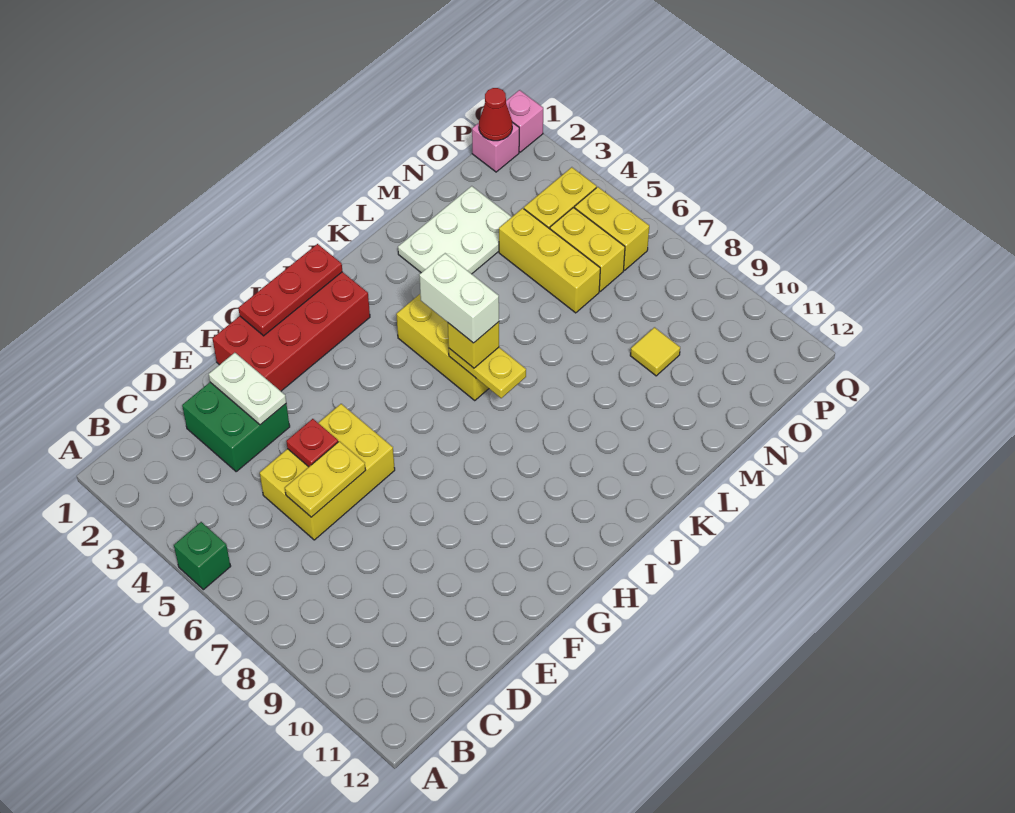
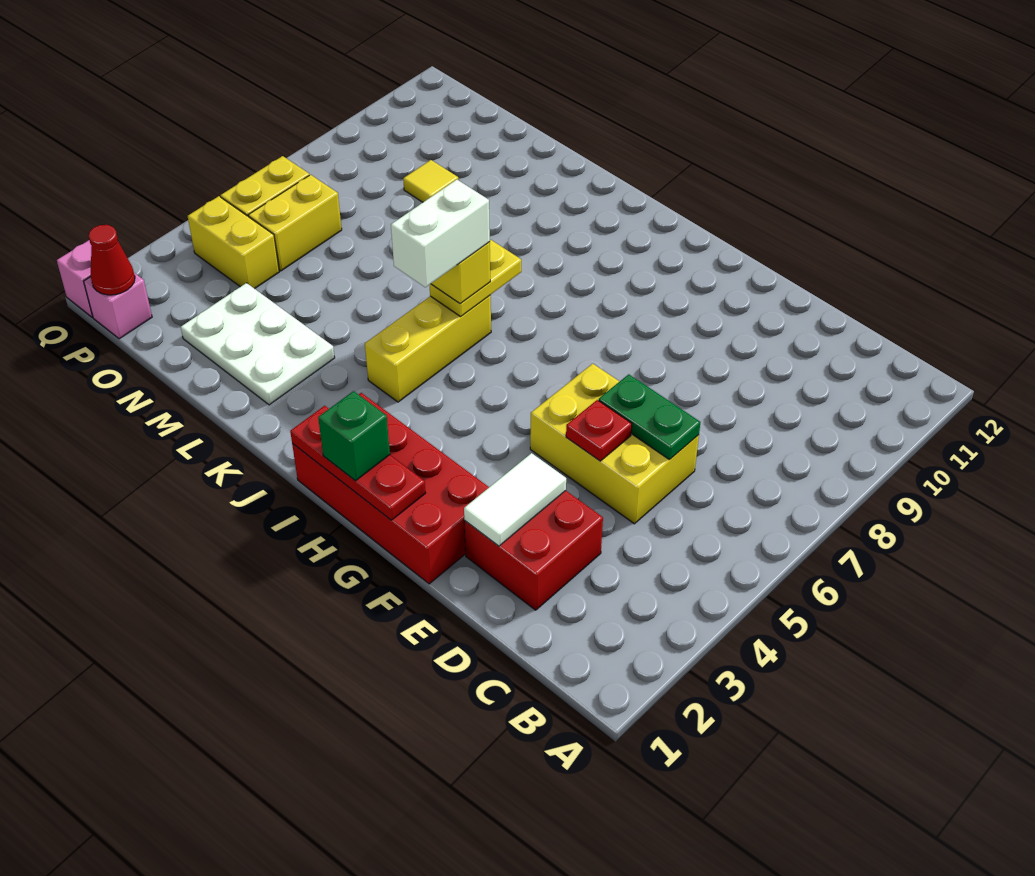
green 1x1 brick [174,522,231,590] -> green 1x1 brick moved to [318,391,390,481]
green 2x2 brick [182,382,290,471] -> red 2x2 brick [464,491,603,610]
yellow 1x2 plate [285,441,366,517] -> green 1x2 plate [599,374,700,459]
white 1x2 plate [209,353,286,425] -> white 1x2 tile [464,453,566,546]
yellow 1x3 brick [499,208,600,313] -> none

